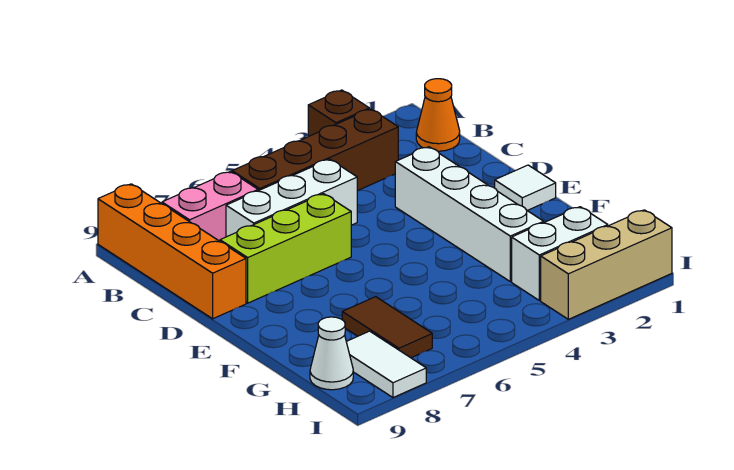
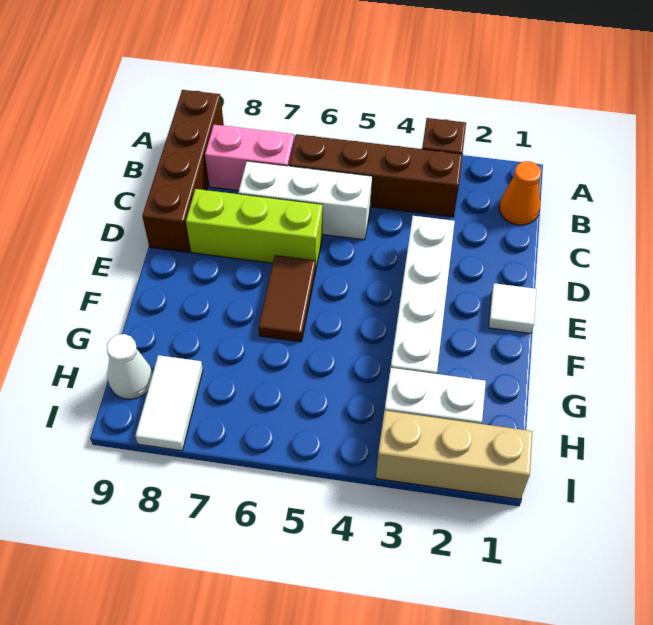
orange 1x4 brick [98,184,246,319] -> brown 1x4 brick [142,90,224,252]
brown 1x2 tile [342,297,432,358] -> brown 1x2 tile moved to [259,255,316,342]

